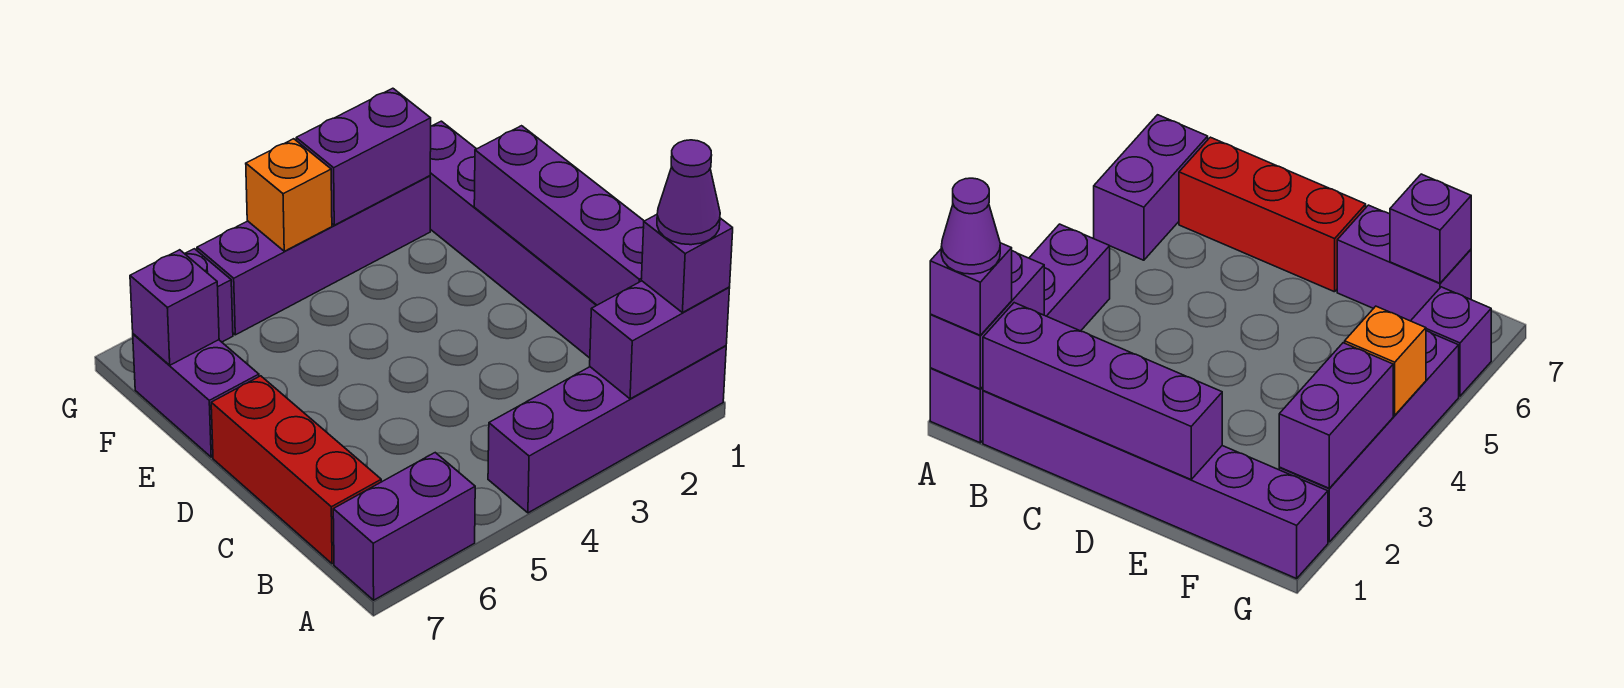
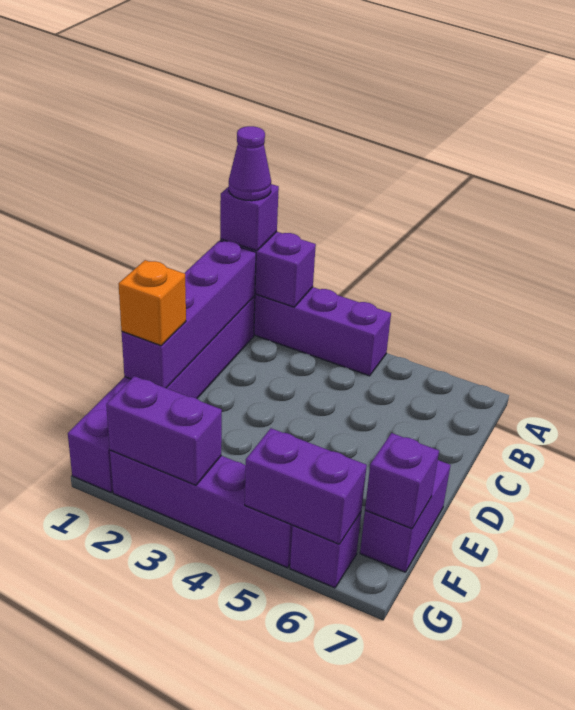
purple 1x2 brick [333,453,475,600] -> purple 1x2 brick moved to [245,428,367,544]
red 1x3 brick [211,376,381,564] -> none
orange 1x1 brick [246,139,332,251] -> orange 1x1 brick moved to [118,260,186,346]

